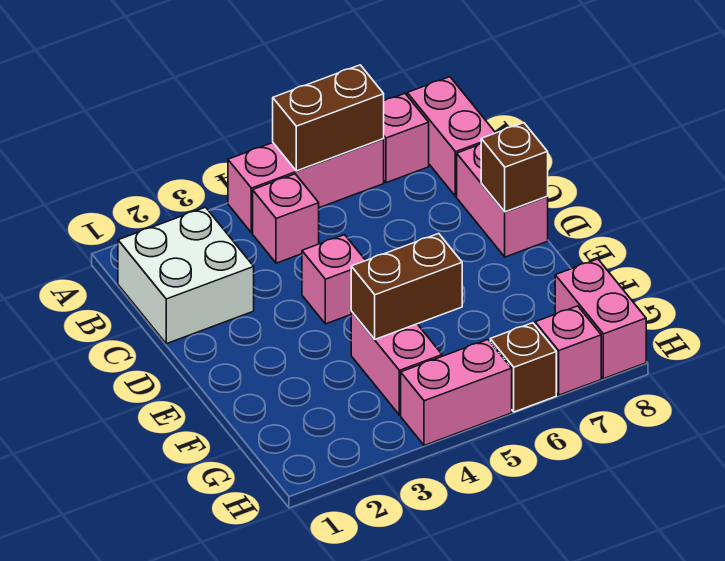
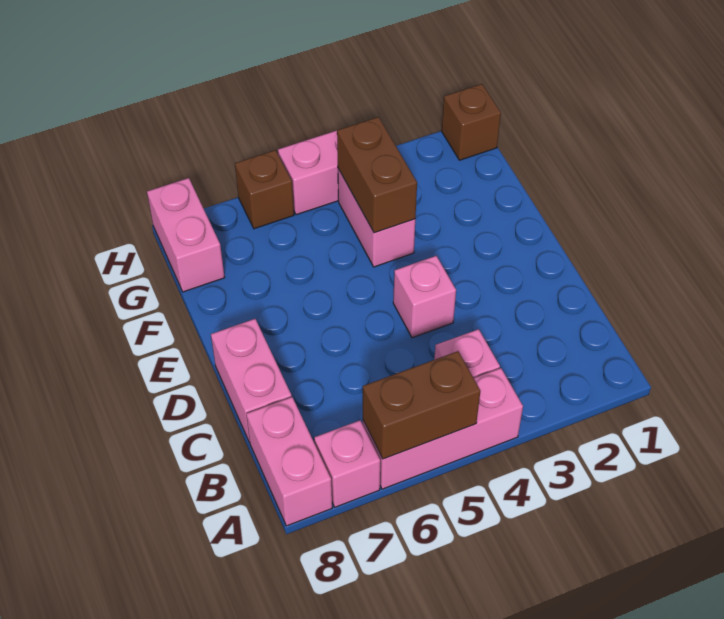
white 2x2 brick [118,207,254,344] -> none
brown 1x1 brick [481,123,548,212] -> brown 1x1 brick moved to [442,84,501,160]
brown 1x2 brick [351,234,462,339] -> brown 1x2 brick turned to [337,117,417,233]
pink 1x1 brick [535,306,601,395] -> none

